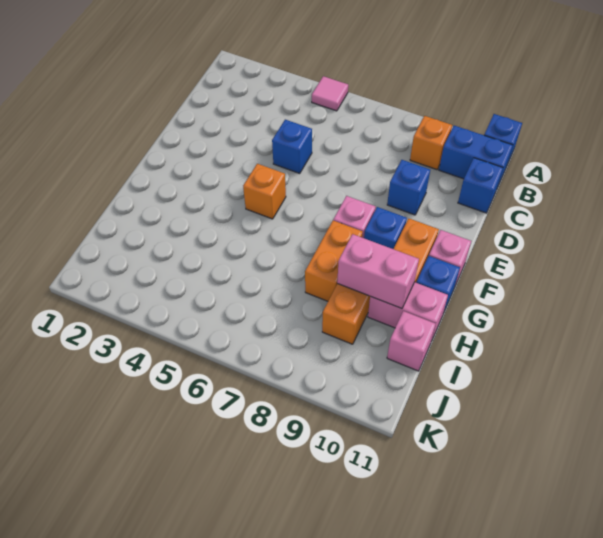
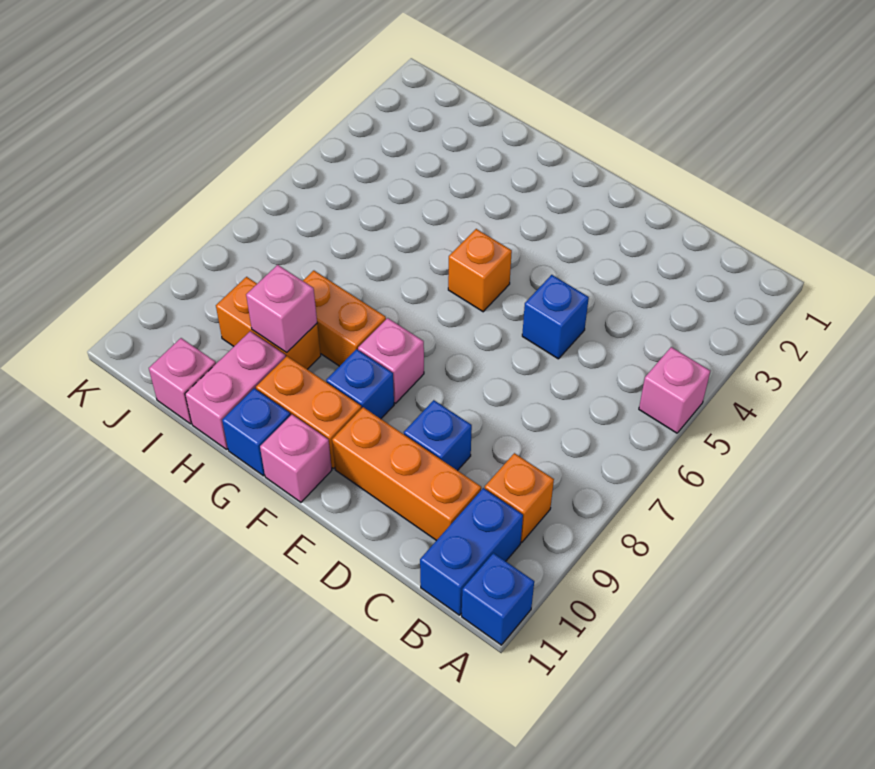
pink 1x1 tile [312,76,348,111] -> pink 1x1 brick [639,347,710,433]
none -> orange 1x3 brick [332,407,481,541]
blue 1x1 brick [458,158,503,213] -> none
pink 1x2 brick [337,234,419,309] -> pink 1x1 brick [246,265,317,353]

